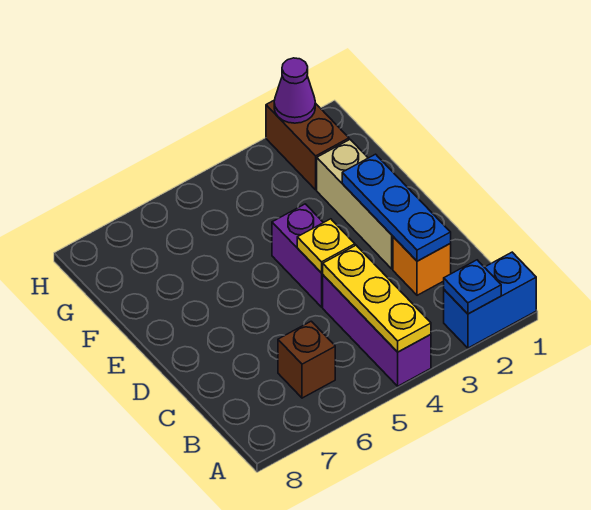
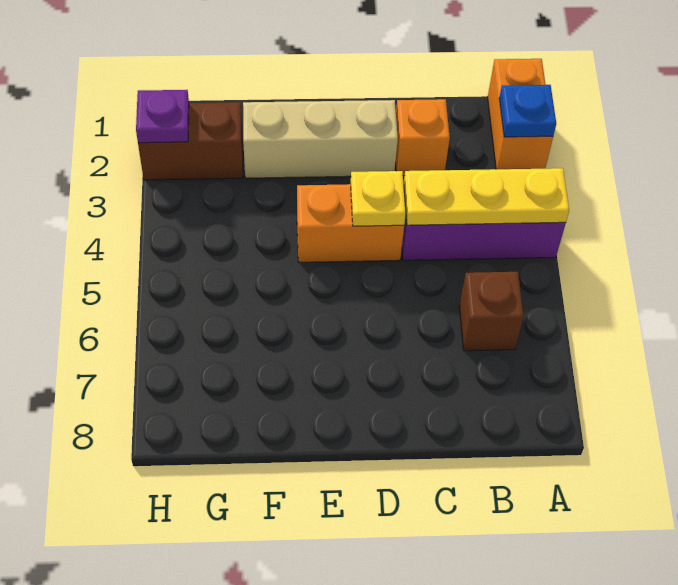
blue 1x2 brick [444,252,536,348] -> orange 1x2 brick [488,59,553,169]
blue 1x3 plate [342,154,451,261] -> none
purple 1x2 brick [272,204,323,307] -> orange 1x2 brick [297,184,404,262]
purple 1x1 cone [274,58,315,123] -> purple 1x1 plate [136,90,189,143]

